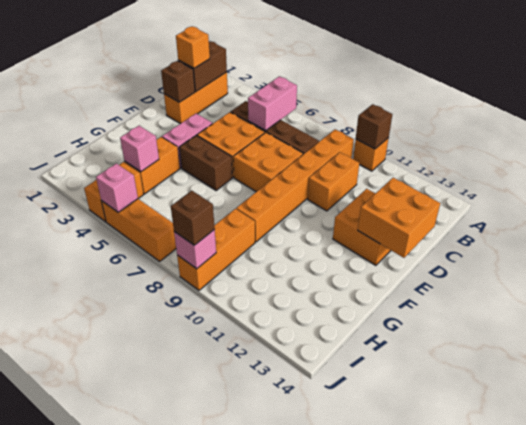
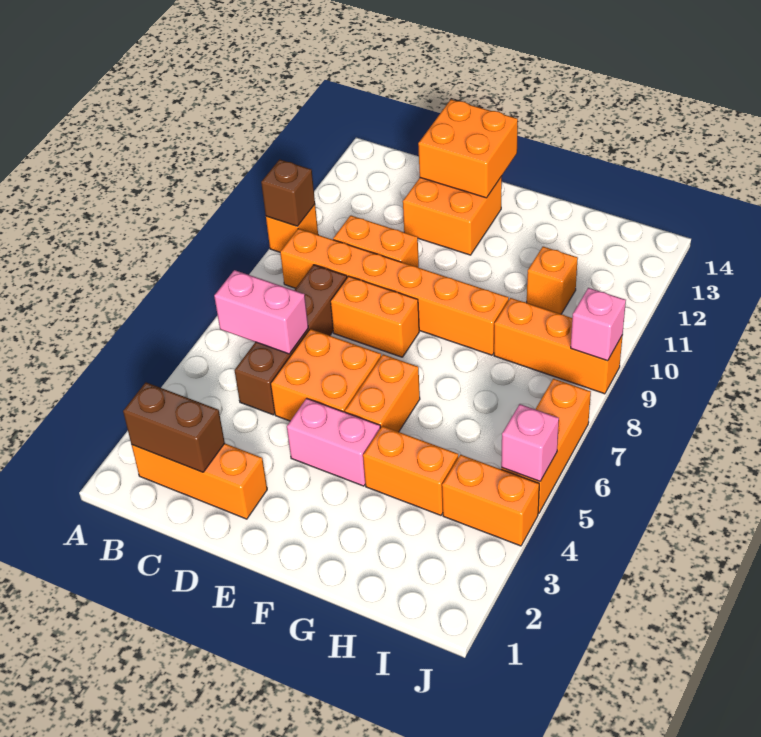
orange 1x1 brick [176,27,210,68] -> orange 1x1 brick moved to [527,247,578,314]
brown 1x1 brick [161,61,195,102] -> none
orange 2x2 brick [233,132,303,192] -> orange 1x2 brick [331,276,419,357]
brown 1x2 brick [179,135,232,191] -> orange 1x2 brick [345,354,420,432]
pink 1x1 brick [120,126,159,172] -> none
brown 1x1 brick [171,191,215,245] -> none

